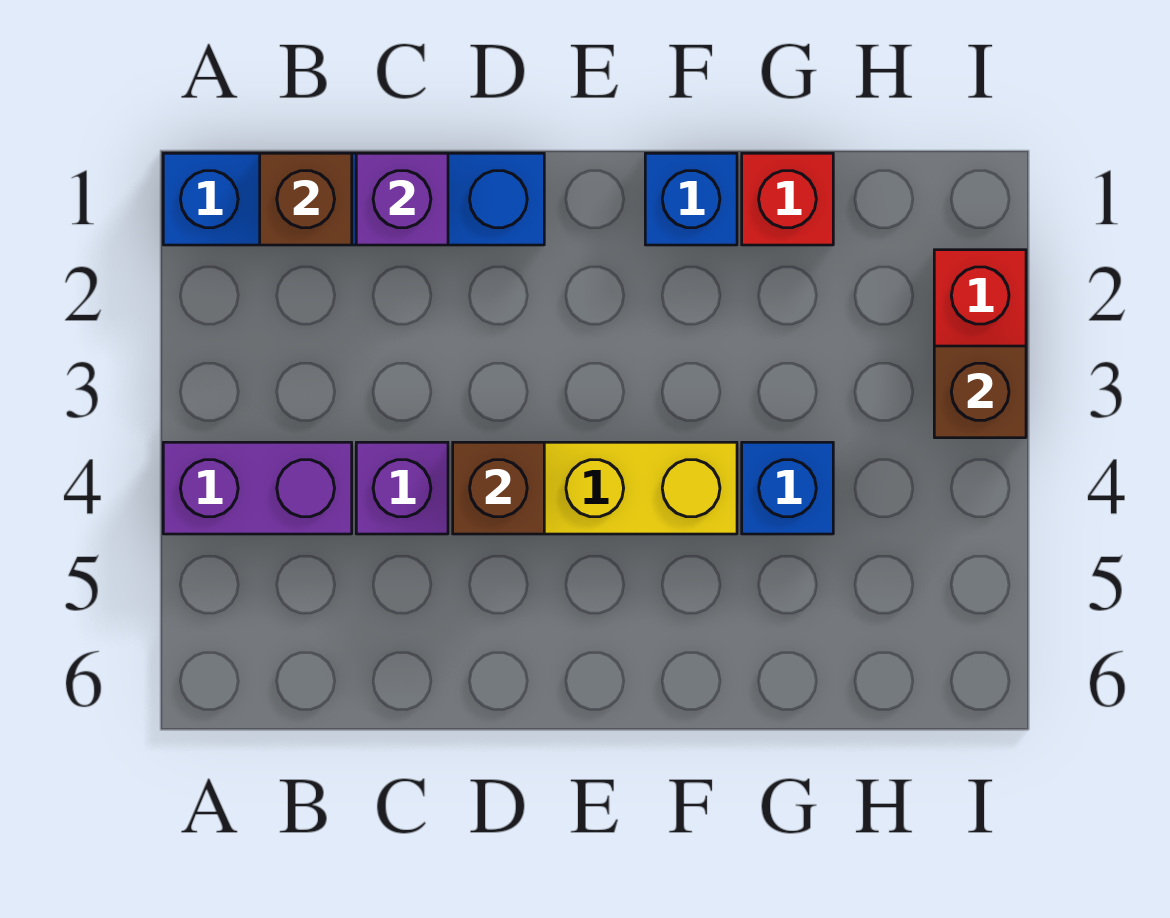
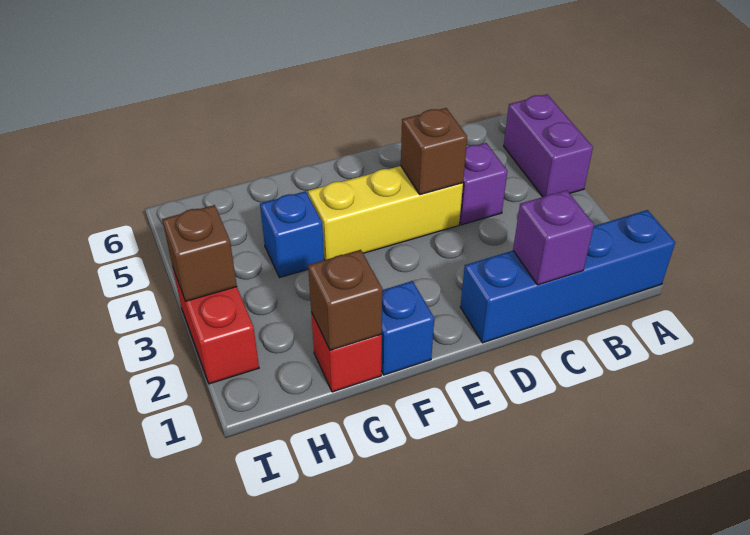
purple 1x2 brick [163,442,352,534] -> purple 1x2 brick turned to [504,94,593,197]
brown 1x1 brick [260,153,352,245] -> brown 1x1 brick moved to [308,250,382,350]

